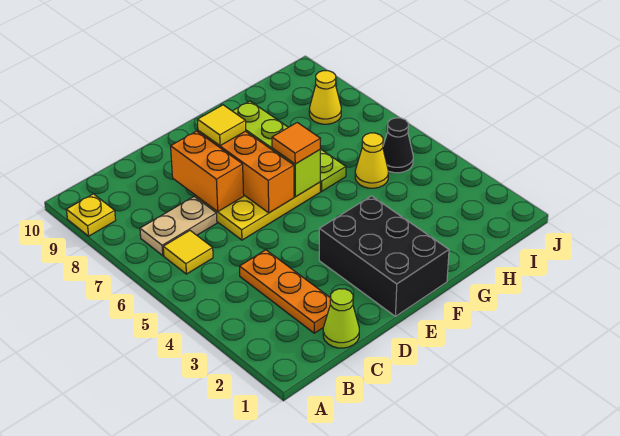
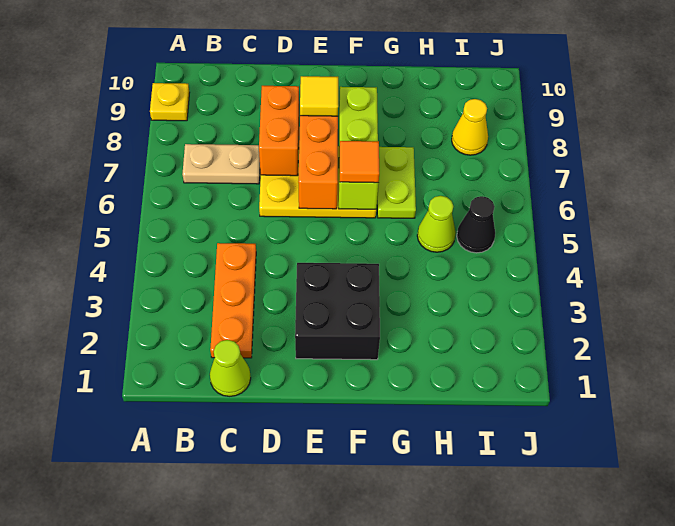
yellow 1x1 tile [163,231,213,274] -> none
black 2x3 brick [319,196,449,316] -> black 2x2 brick [295,263,380,360]
yellow 1x1 cone [355,133,388,188] -> lime 1x1 cone [417,196,456,252]

